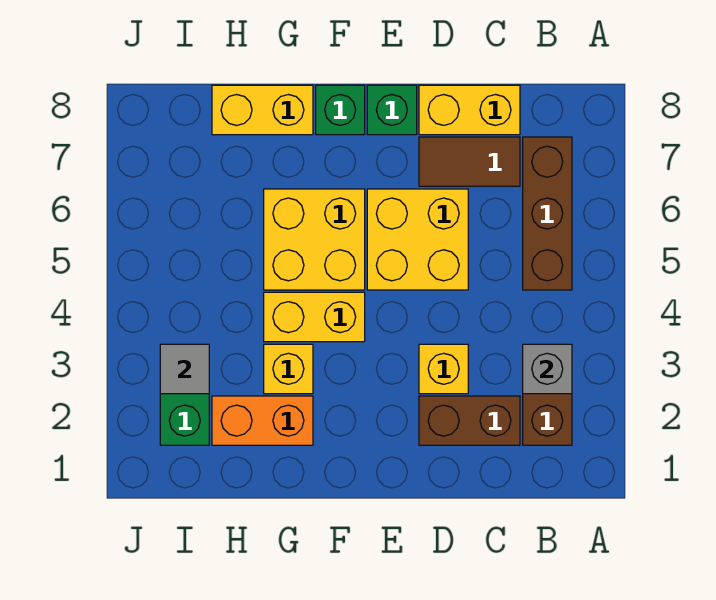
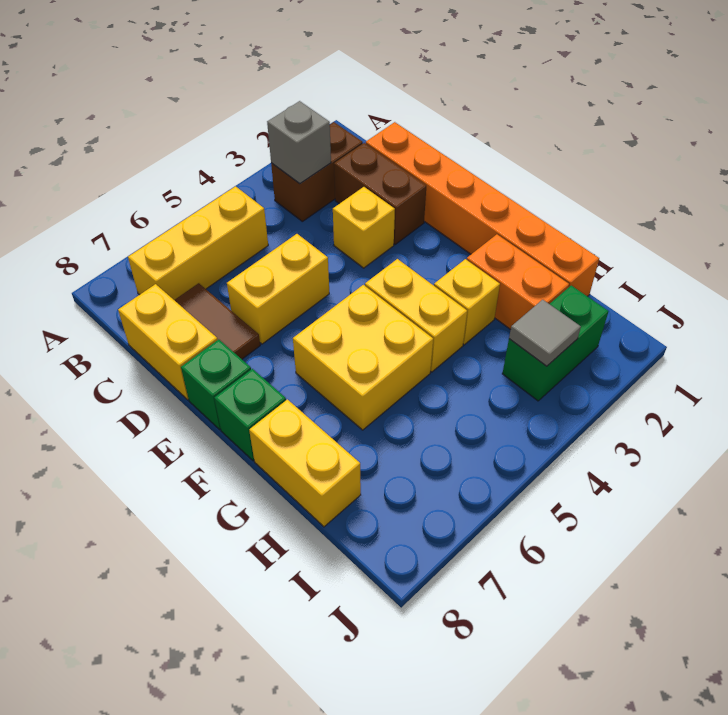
brown 1x3 brick [523,137,572,290] -> yellow 1x3 brick [128,186,268,300]
none -> orange 1x6 brick [366,122,599,296]
yellow 2x2 brick [367,189,468,290] -> yellow 1x2 brick [227,234,329,344]

